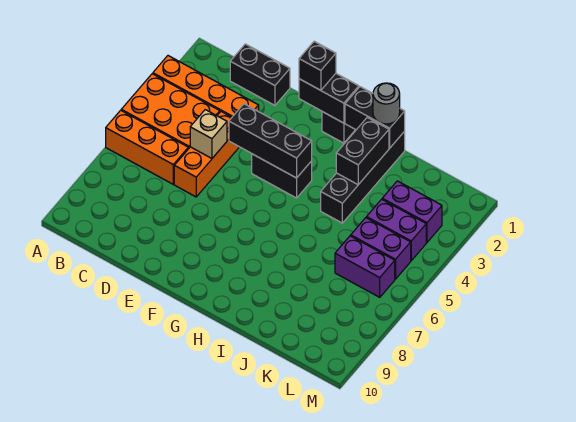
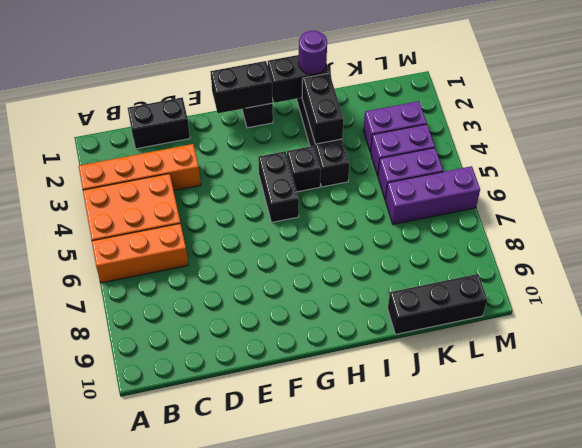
orange 1x3 brick [174,112,239,197] -> none
tan 1x1 brick [190,110,227,158] -> none
black 1x3 brick [229,104,312,178] -> black 1x3 brick moved to [388,274,487,334]
black 1x1 brick [299,41,336,90] -> black 1x1 brick moved to [287,146,321,192]
black 1x2 brick [252,154,312,198] -> black 1x2 brick turned to [258,151,299,222]
grey 1x1 round brick [373,83,400,124] -> purple 1x1 round brick [299,31,327,75]
purple 1x2 brick [335,236,395,297] -> purple 1x3 brick [385,166,480,224]

